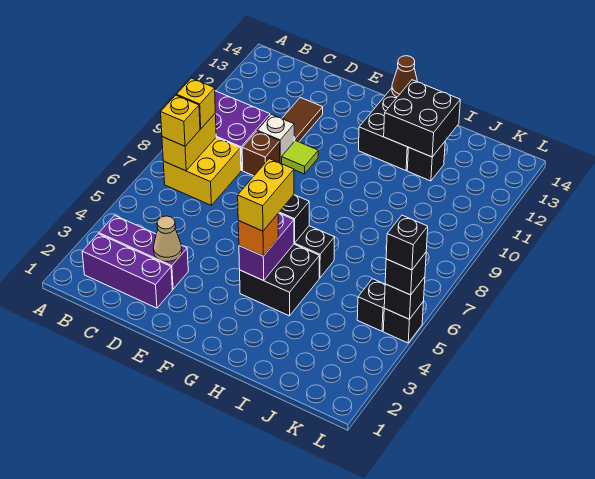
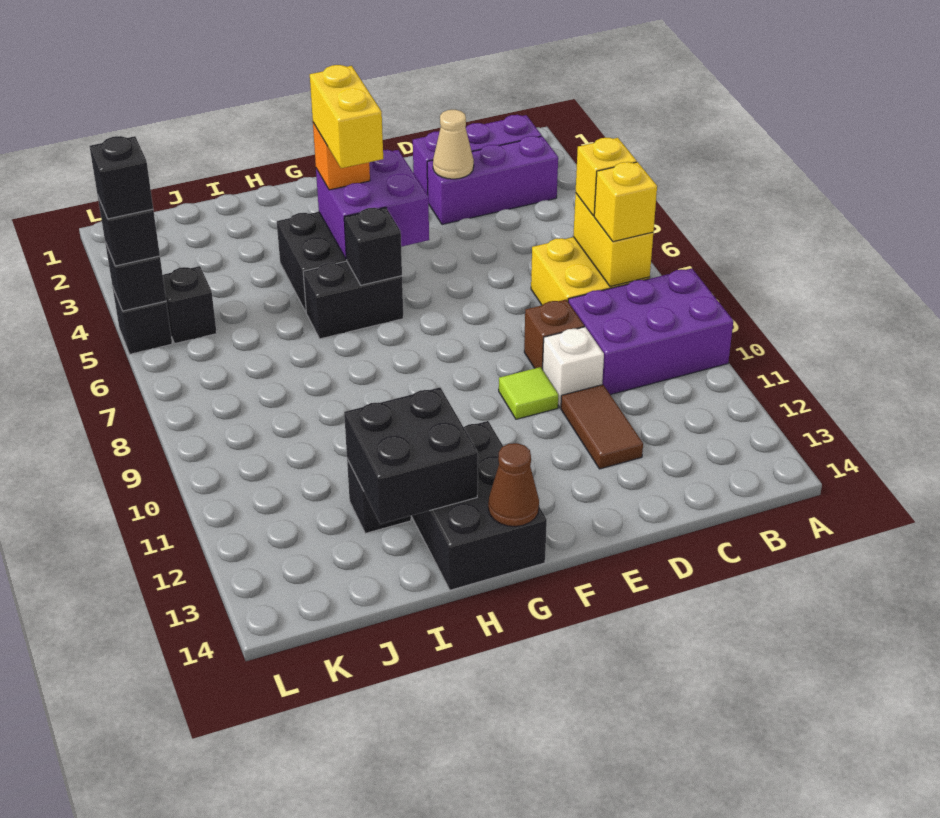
purple 1x2 brick [239,213,294,281] -> purple 2x2 brick [316,150,429,259]

